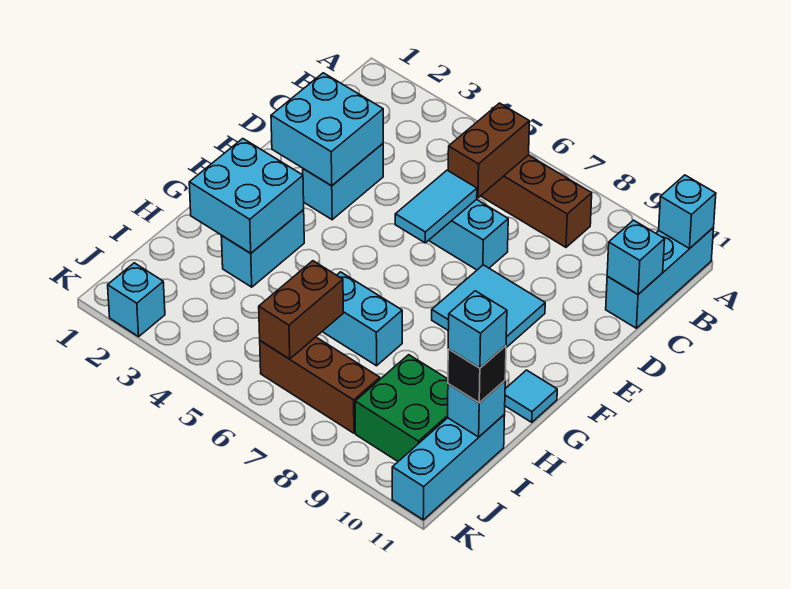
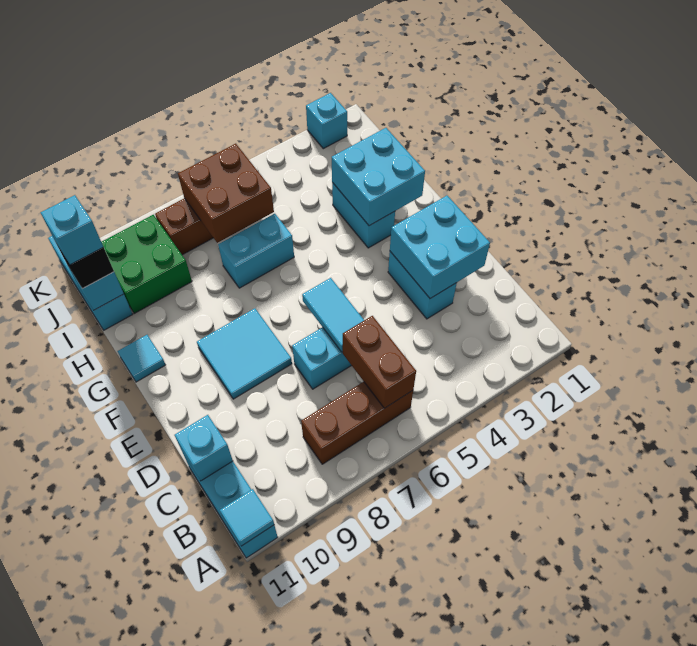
cyan 1x1 brick [659,175,716,249] -> cyan 1x1 tile [220,489,274,546]
brown 1x2 brick [259,261,343,359] -> brown 2x2 brick [178,144,274,243]

